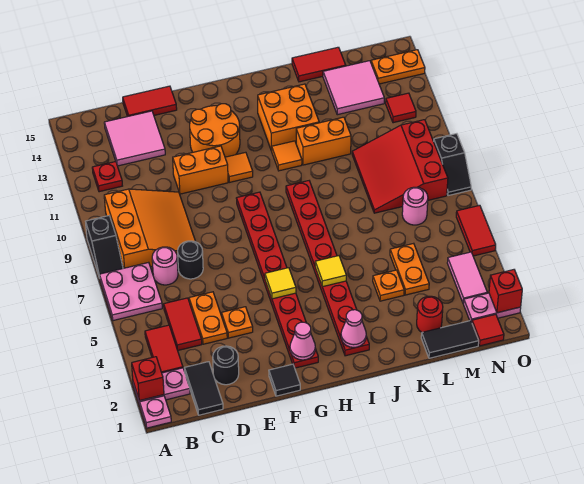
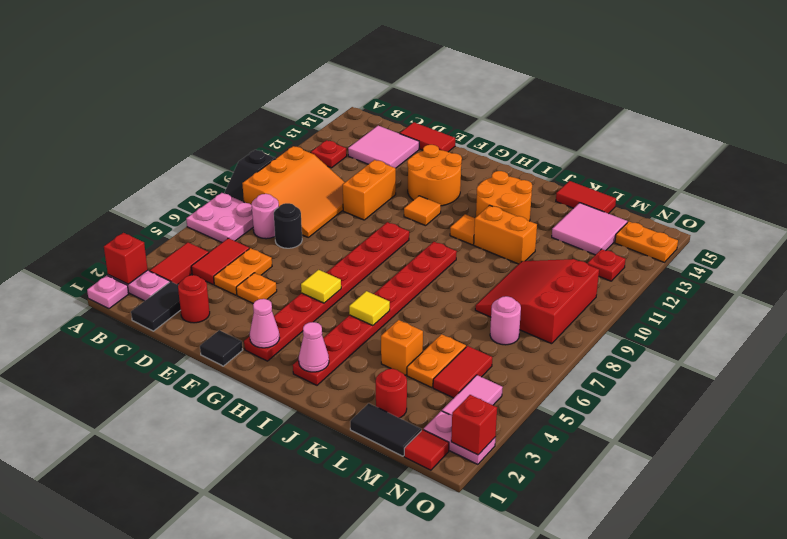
black 1x1 round brick [213,346,239,385] -> red 1x1 round brick [178,275,210,323]
orange 1x2 brick [173,146,228,194] -> orange 1x2 brick turned to [343,160,396,220]
orange 2x2 brick [258,84,319,151] -> orange 2x2 round brick [476,171,532,221]
orange 1x1 plate [373,270,404,301] -> orange 1x1 brick [381,320,423,375]
red 1x1 tile [386,93,416,123] -> red 1x1 plate [588,249,626,281]
red 1x2 tile [456,205,496,256] -> red 1x2 tile moved to [433,346,492,398]
black 1x2 slope [434,134,471,196] -> none

